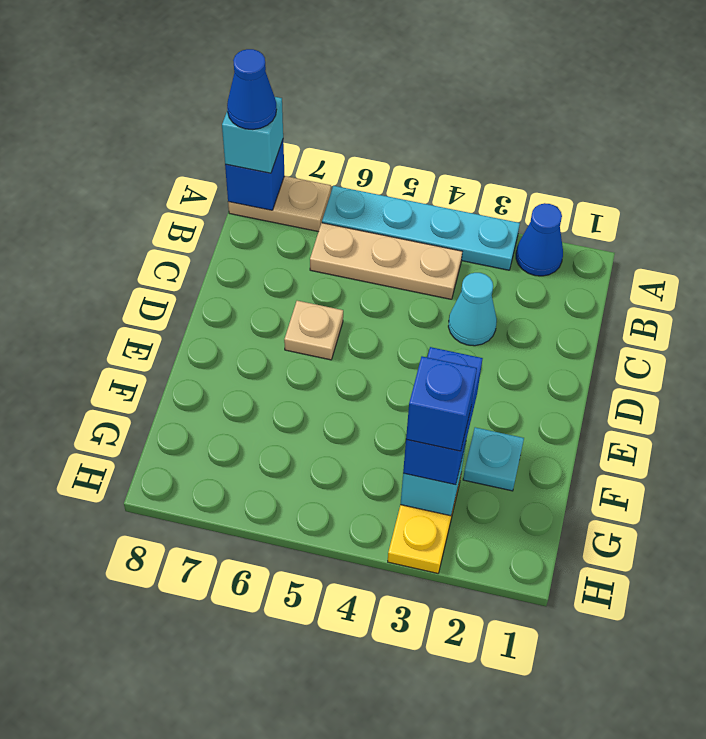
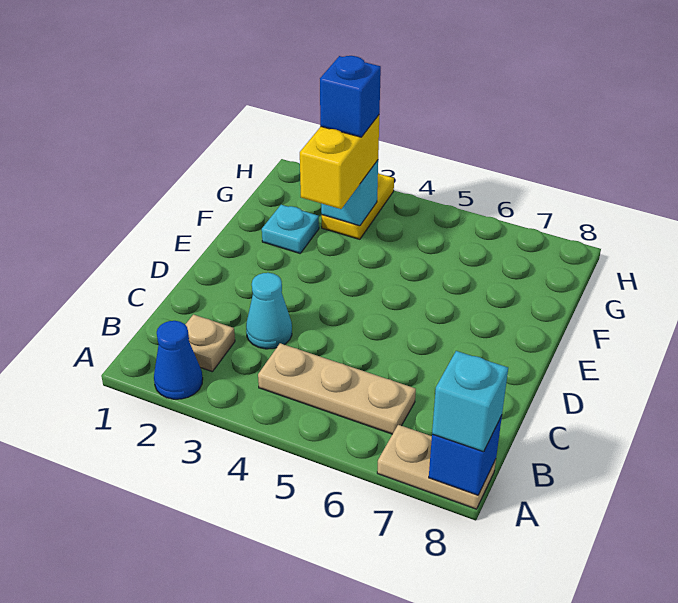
cyan 1x4 plate [322,186,520,270] -> none
blue 1x1 cone [227,49,277,129] -> none
tan 1x1 plate [284,301,343,360] -> tan 1x1 plate moved to [185,315,235,371]
blue 1x2 brick [403,347,483,485] -> yellow 1x2 brick [300,115,379,209]

